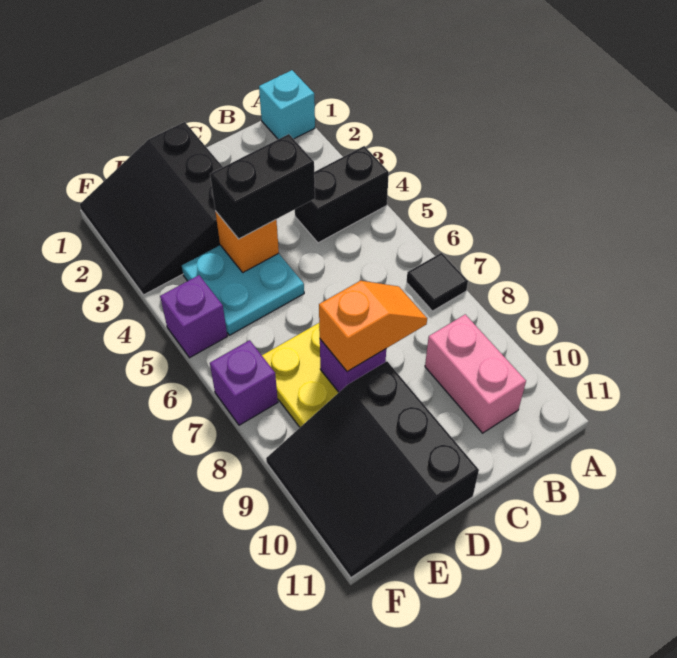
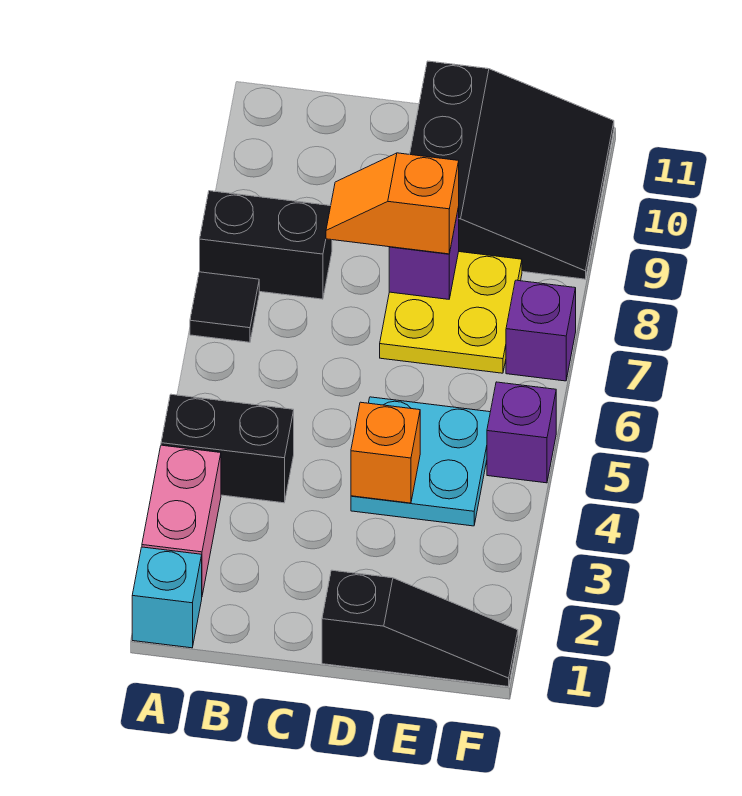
pink 1x2 brick [425,314,526,433] -> pink 1x2 brick moved to [142,445,221,595]
black 1x2 brick [210,134,315,239] -> black 1x2 brick moved to [200,191,332,299]
black 3x3 slope [80,122,223,295] -> black 1x3 slope [322,570,518,686]

